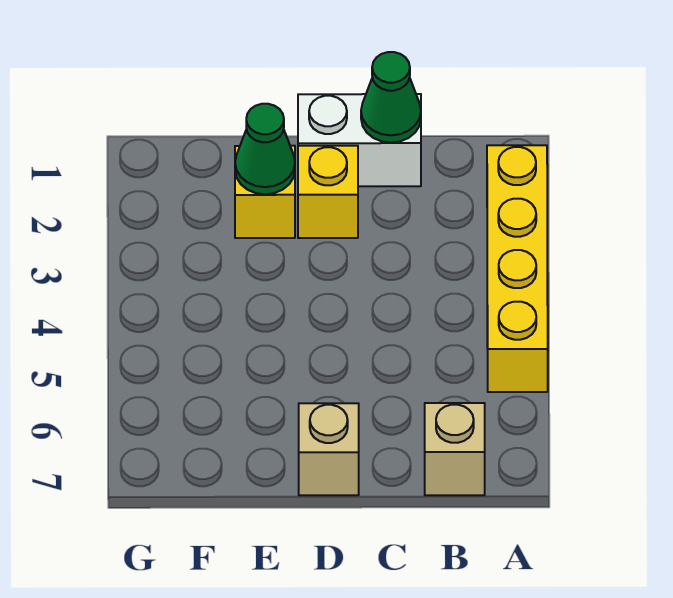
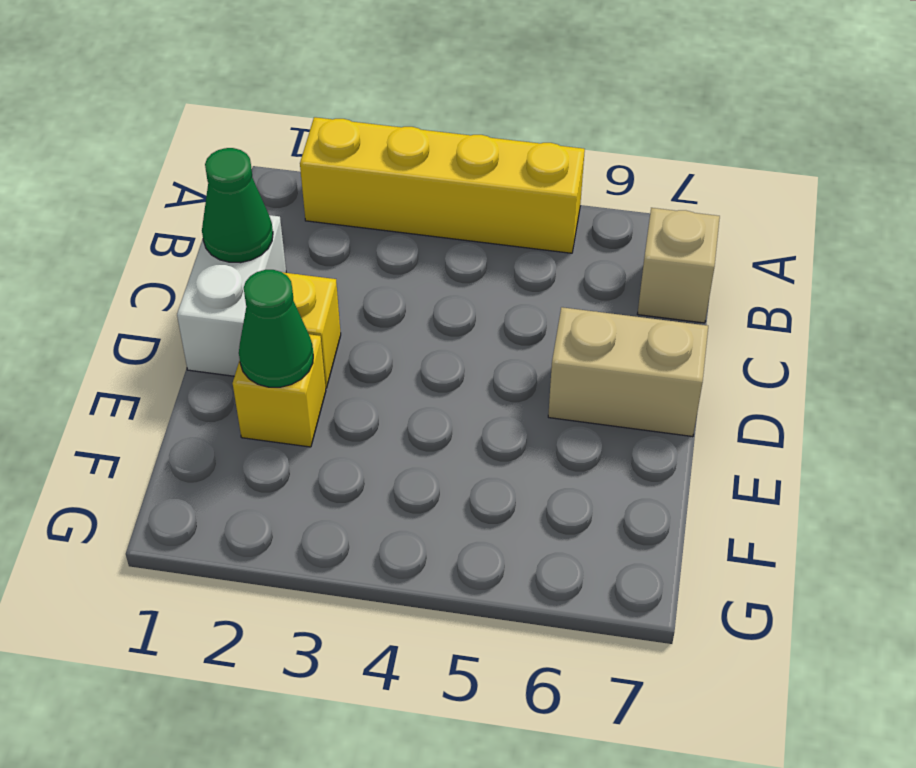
tan 1x1 brick [299,403,359,495] -> tan 1x2 brick [548,307,708,437]

